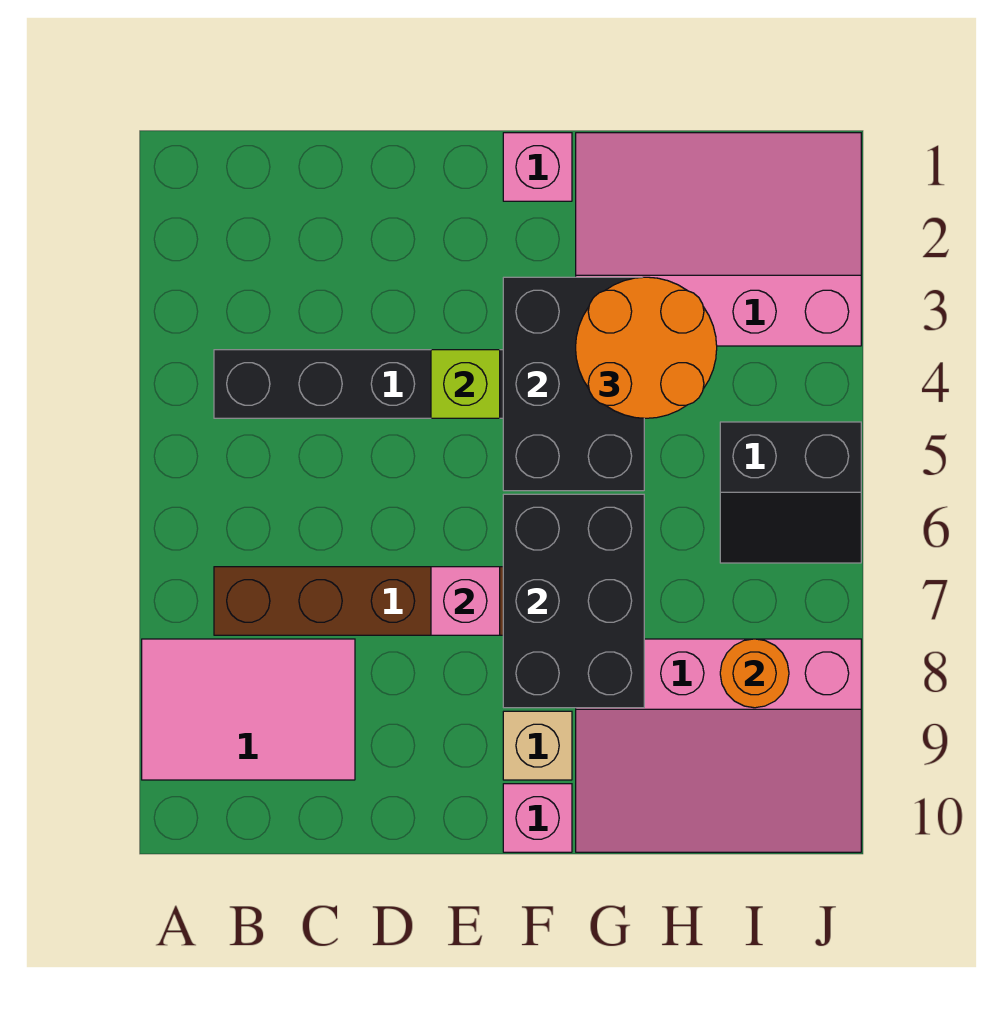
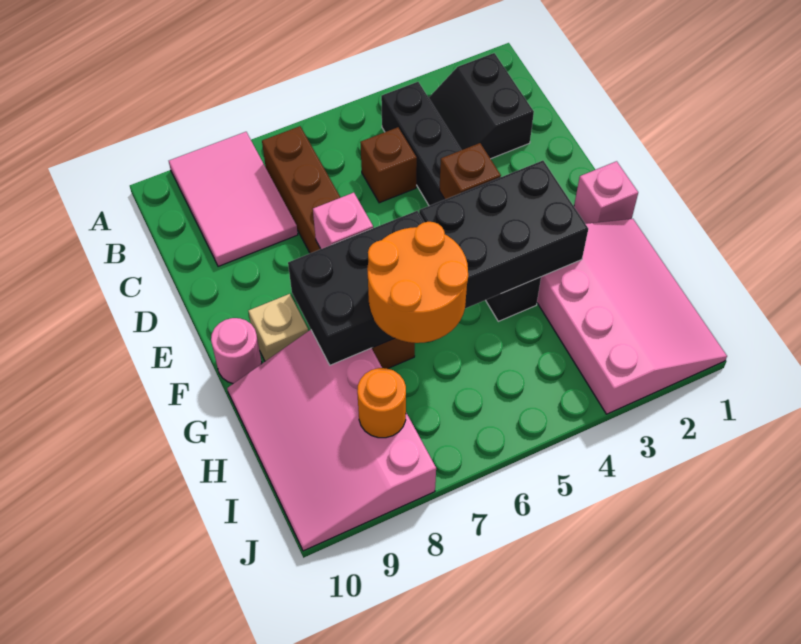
none -> brown 1x1 brick [360,127,417,203]
lime 1x1 brick [431,350,500,418] -> brown 1x1 brick [439,143,501,199]
pink 1x1 brick [503,784,572,852] -> pink 1x1 round brick [211,318,262,384]
orange 2x2 round brick [576,277,717,418] -> orange 2x2 round brick moved to [367,222,468,343]
black 2x2 slope [720,422,861,563] -> black 2x2 slope moved to [429,53,534,159]

